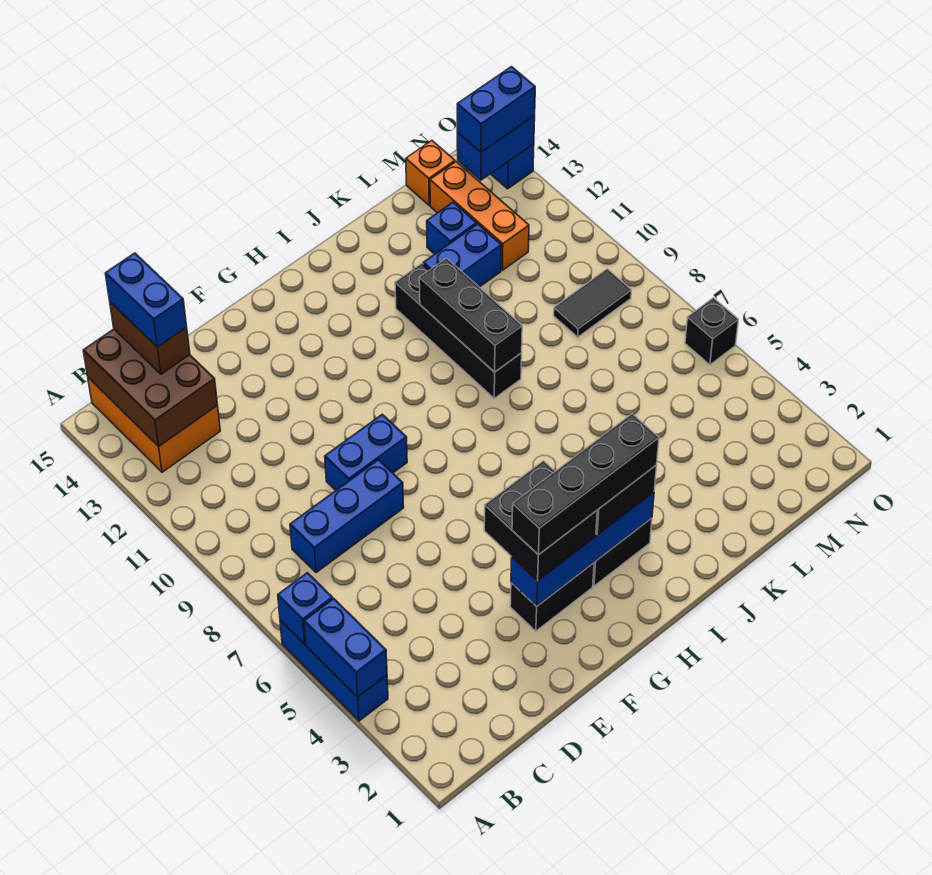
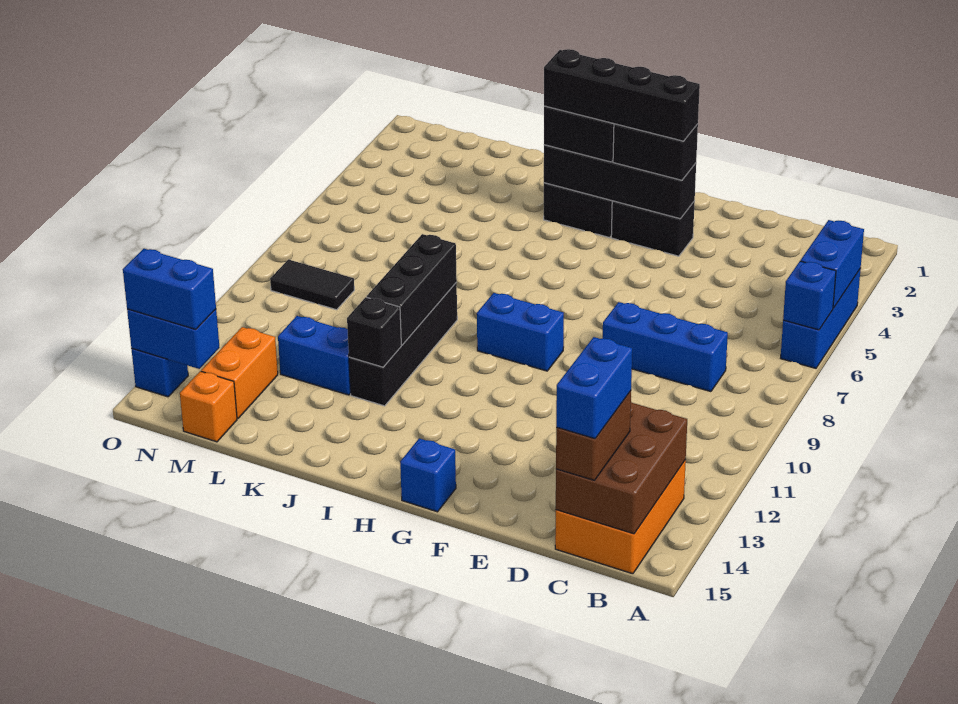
blue 1x2 brick [325,414,407,490] -> blue 1x2 brick moved to [477,293,564,371]
blue 1x4 brick [511,492,654,606] -> black 1x4 brick [544,145,696,219]
black 2x2 brick [484,461,597,581] -> black 1x2 brick [613,124,698,180]
blue 1x1 brick [427,202,477,254] -> blue 1x1 brick moved to [400,438,456,512]
orange 1x3 brick [430,162,529,270] -> orange 1x2 brick [201,327,278,419]
black 1x1 brick [685,298,738,365] -> black 1x1 brick moved to [347,297,401,367]

